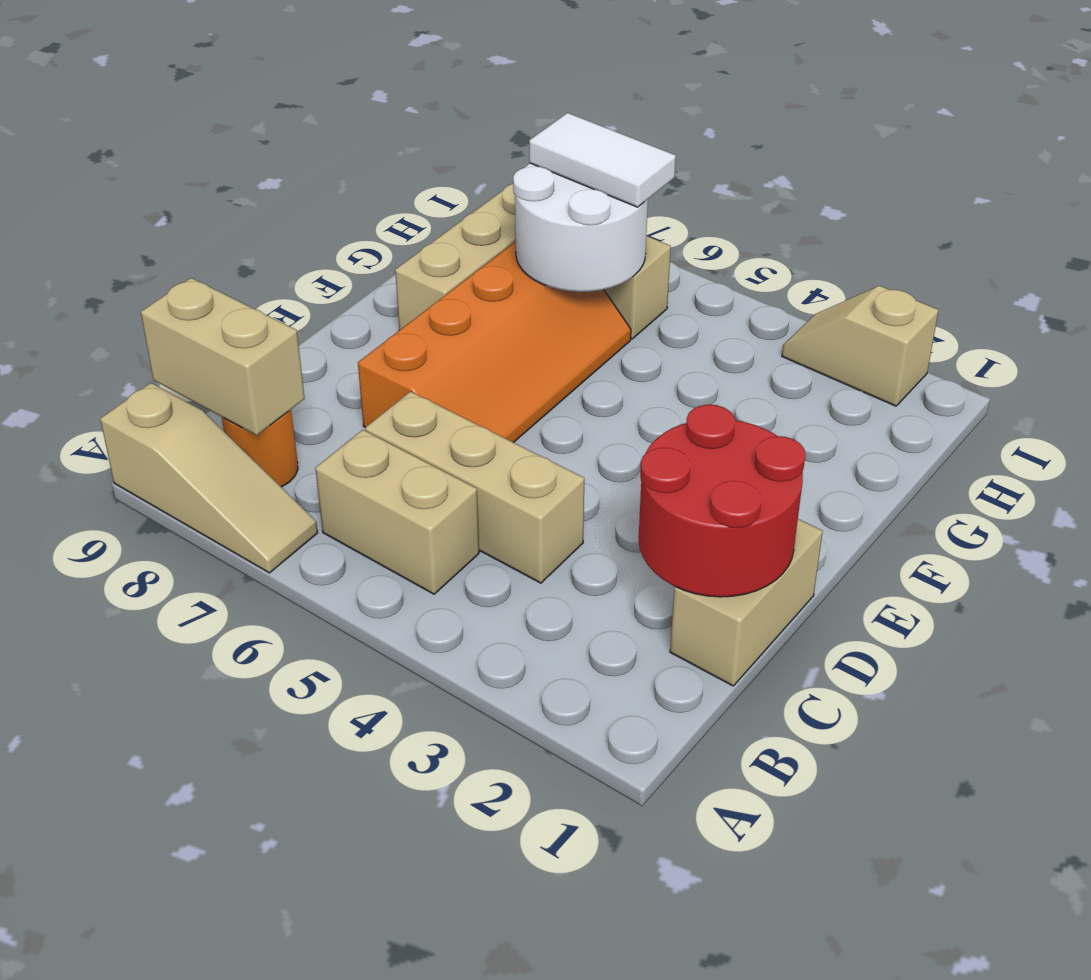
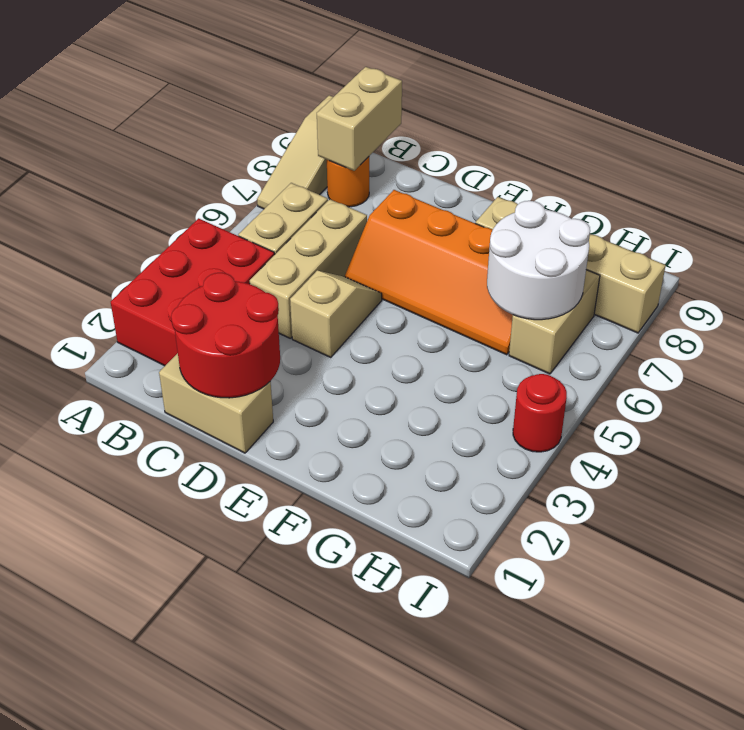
none -> red 2x3 brick [111,218,275,366]
white 1x2 tile [529,113,676,207] -> none
tan 1x2 slope [782,286,939,406] -> tan 1x2 slope moved to [290,271,382,357]
none -> red 1x1 round brick [513,374,567,452]

